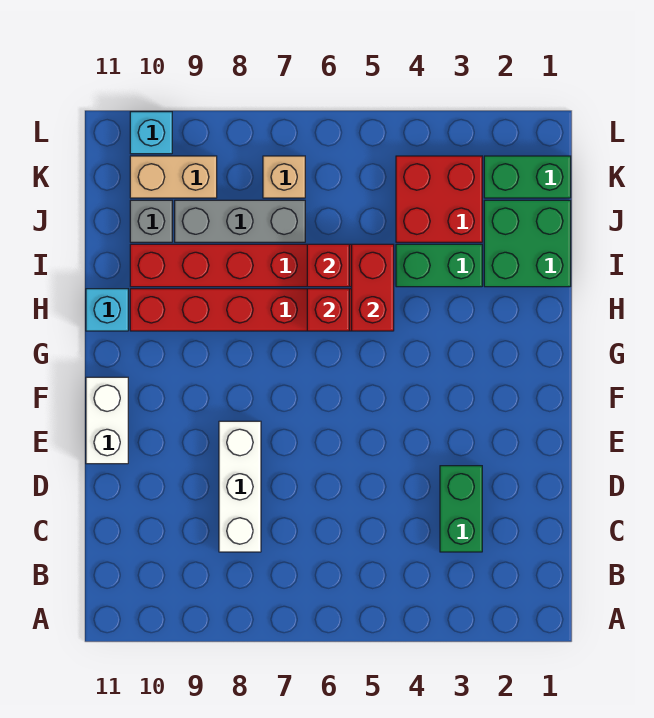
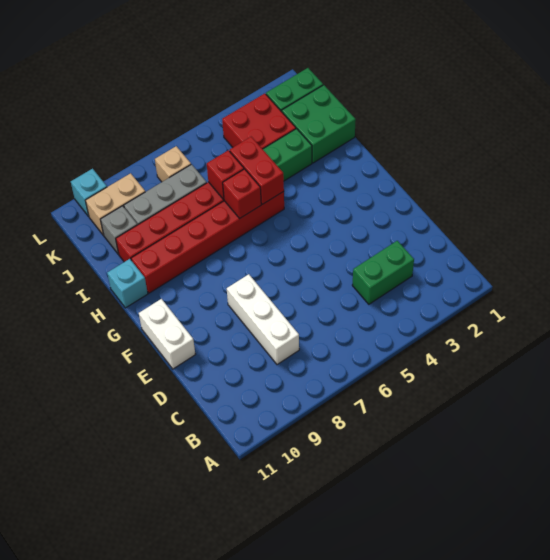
green 1x2 brick [440,466,482,552] -> green 1x2 brick turned to [352,241,414,304]

